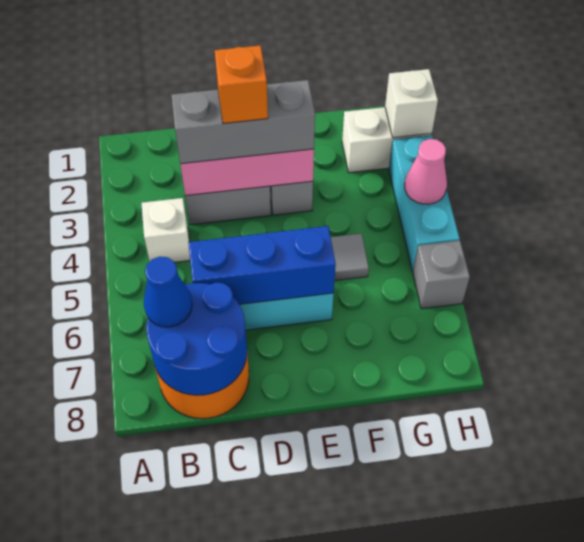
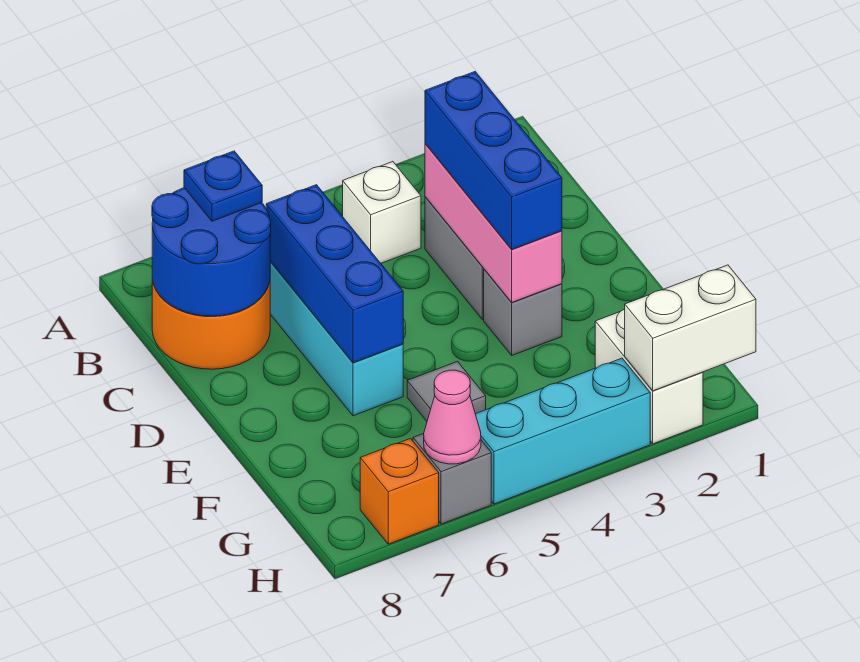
blue 1x1 cone [144,257,192,327] -> blue 1x1 plate [184,151,262,221]
grey 1x3 brick [172,80,315,164] -> blue 1x3 brick [425,72,562,249]
orange 1x1 brick [215,45,268,123] -> orange 1x1 brick moved to [360,439,439,544]
white 1x1 brick [385,69,438,138] -> white 1x2 brick [625,265,756,391]
pink 1x1 cone [405,139,447,204] -> pink 1x1 cone moved to [424,370,481,464]

